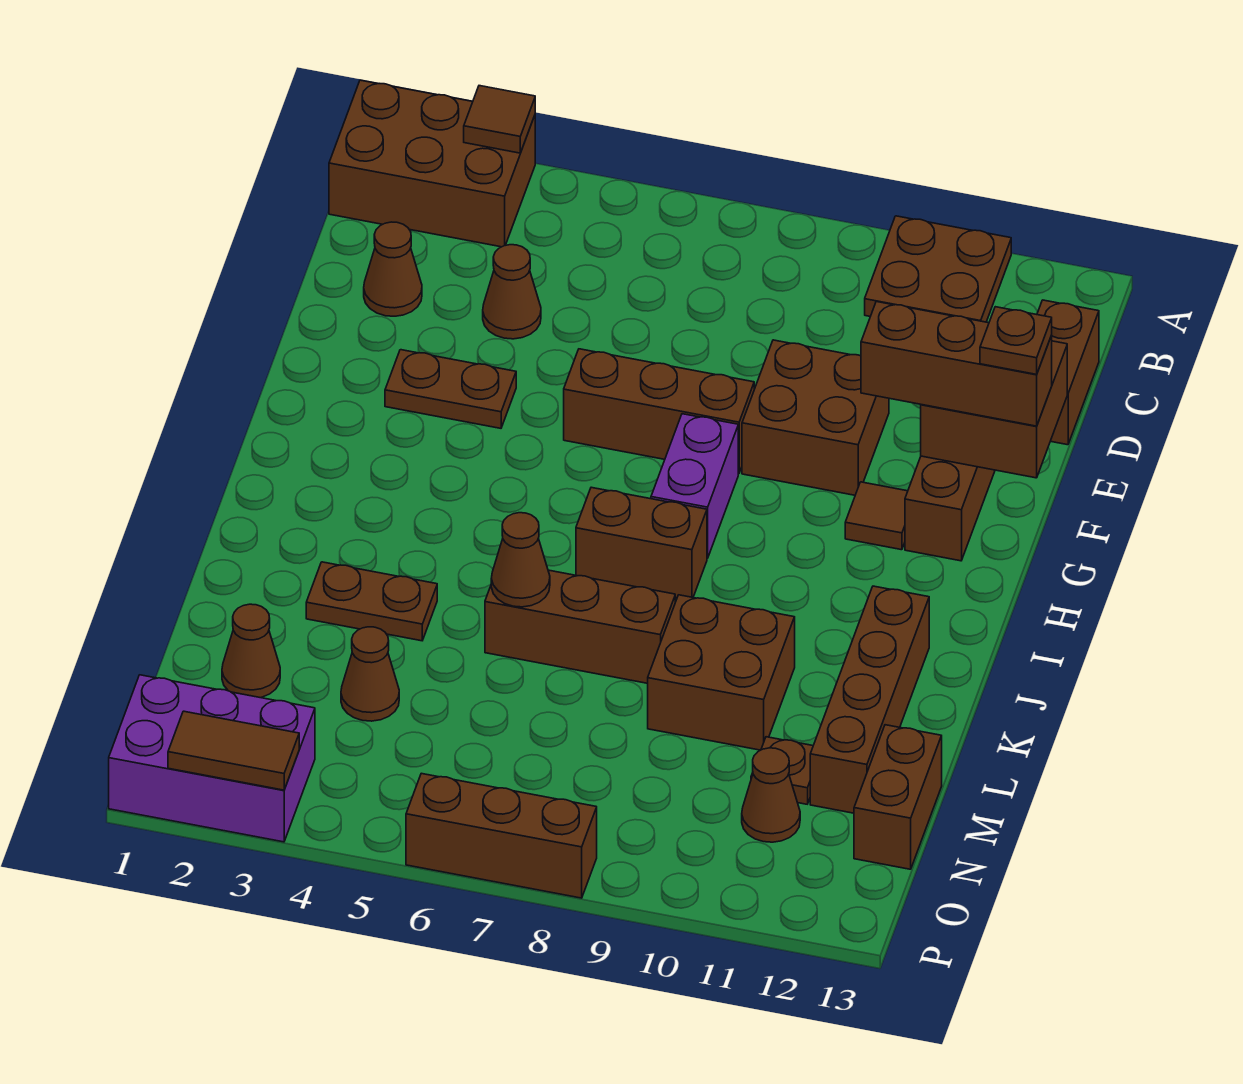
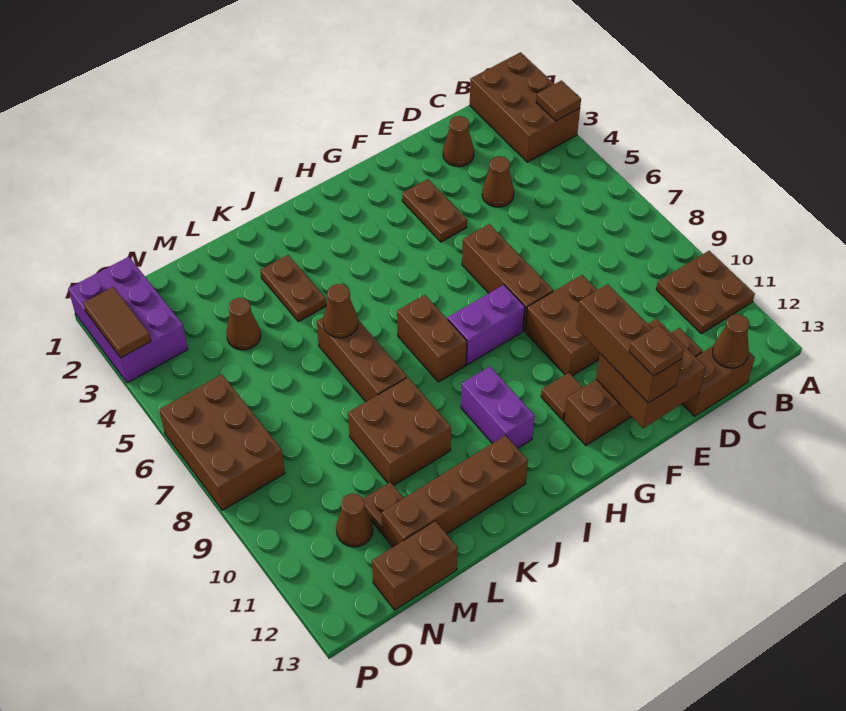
none -> purple 1x2 brick [461,367,535,449]
brown 1x1 cone [222,604,280,698] -> brown 1x1 cone moved to [713,314,749,368]
brown 1x3 brick [406,773,597,898] -> brown 2x3 brick [159,374,285,510]

